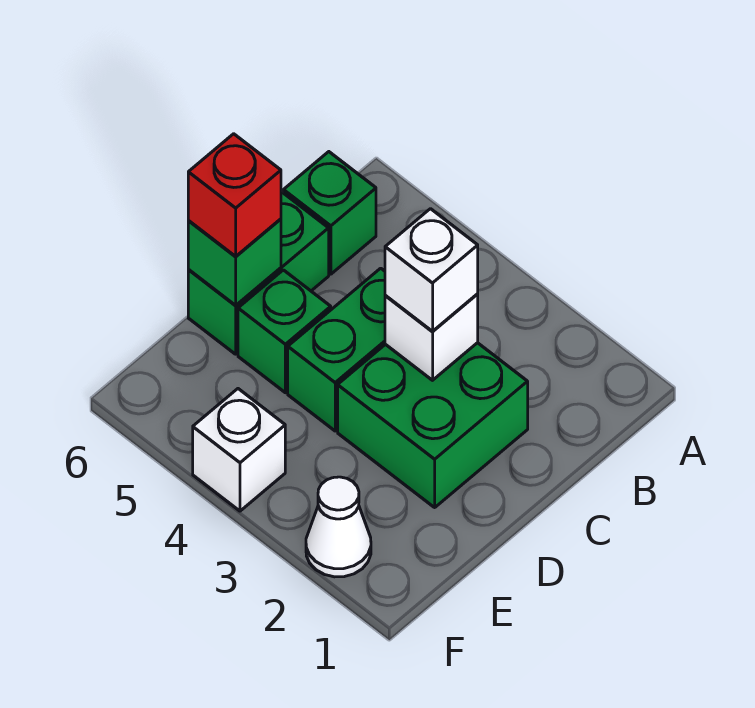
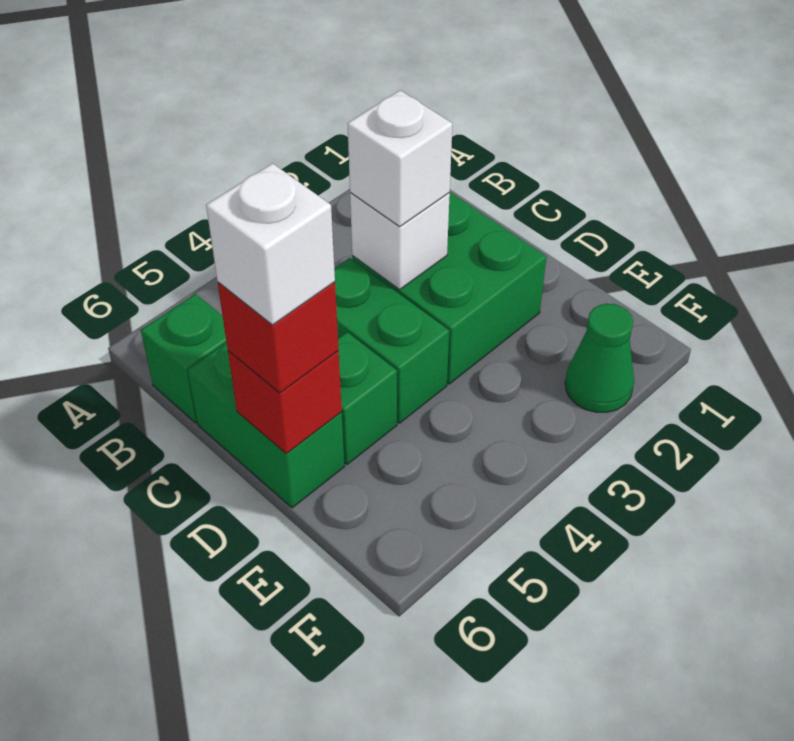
green 1x1 brick [188,219,281,306] -> red 1x1 brick [228,351,342,454]
white 1x1 cone [306,477,371,577] -> green 1x1 cone [565,304,634,412]
white 1x1 brick [193,389,285,511] -> white 1x1 brick moved to [206,163,335,325]

